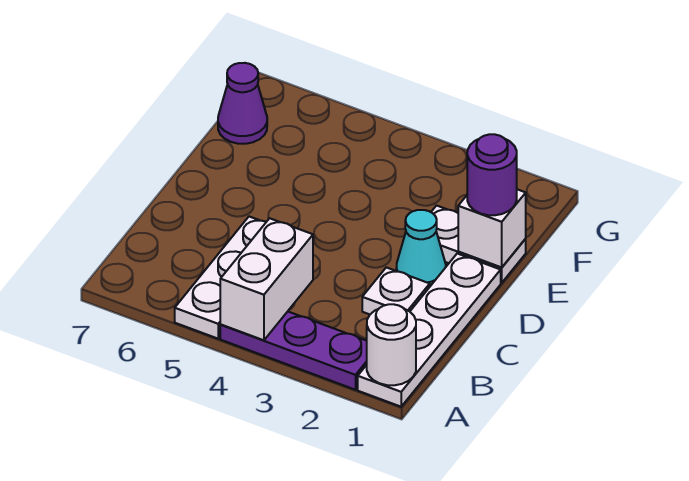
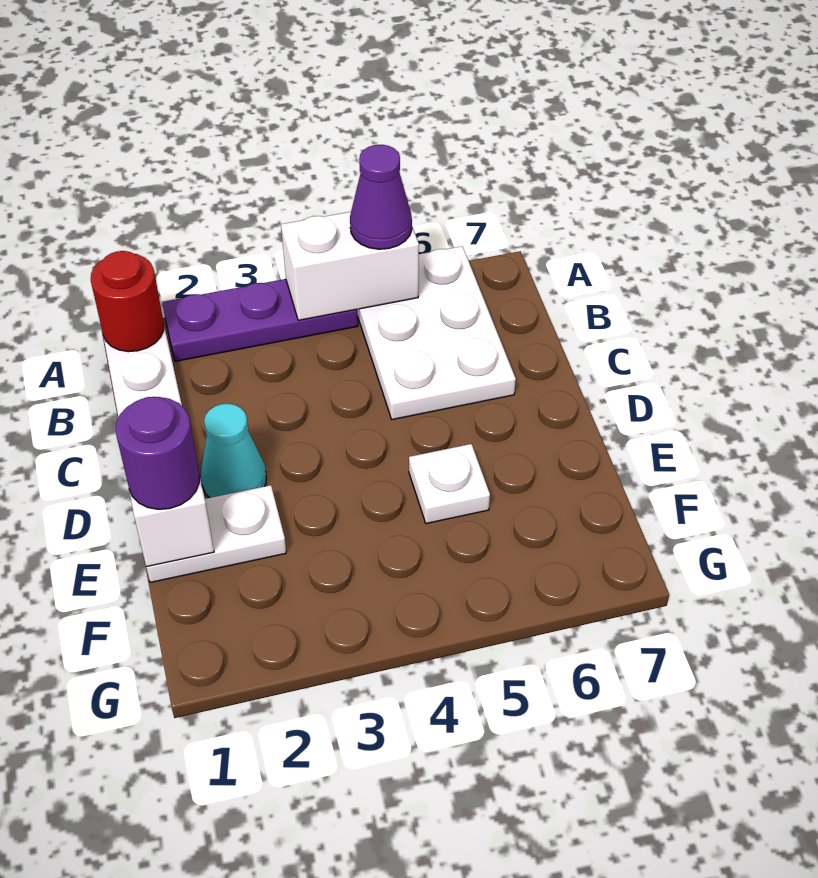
white 1x1 round brick [367,304,416,385] -> red 1x1 round brick [91,251,164,352]
white 1x2 brick [220,218,313,340] -> white 1x2 brick turned to [281,212,419,320]
white 1x3 plate [175,217,266,339] -> white 2x3 plate [357,246,516,420]
white 1x1 plate [362,267,430,314] -> white 1x1 plate moved to [409,444,490,524]
purple 1x1 cone [218,63,267,144] -> purple 1x1 cone moved to [350,145,412,249]

